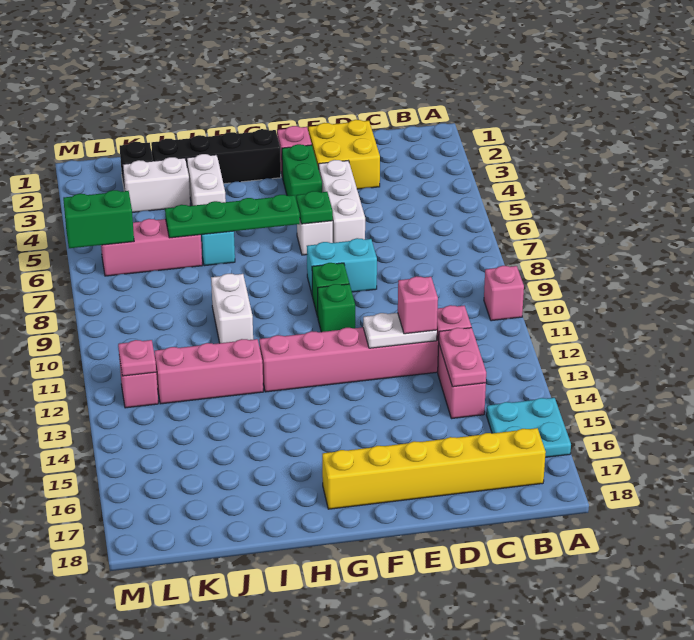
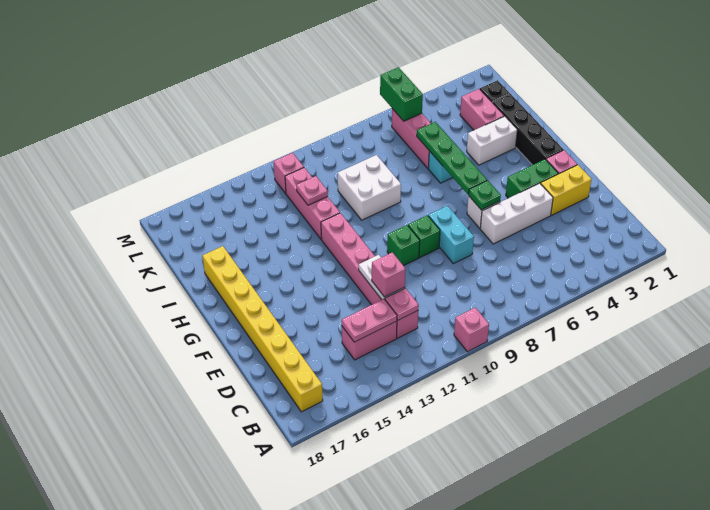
cyan 2x2 plate [486,398,571,457] -> none
yellow 1x6 brick [322,428,546,509] -> yellow 1x8 brick [202,246,323,412]
yellow 2x2 brick [308,120,380,189] -> yellow 1x2 brick [541,165,591,215]
white 1x2 brick [211,274,253,343] -> white 2x2 brick [338,155,401,220]
white 1x2 brick [123,157,190,212] -> pink 1x2 brick [460,89,504,130]
pink 1x1 plate [118,340,156,376] -> pink 1x1 plate moved to [296,176,328,205]

